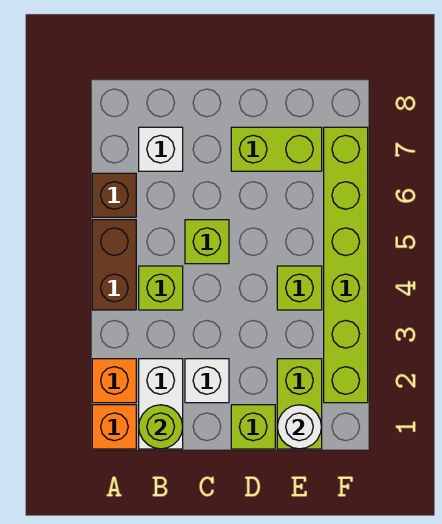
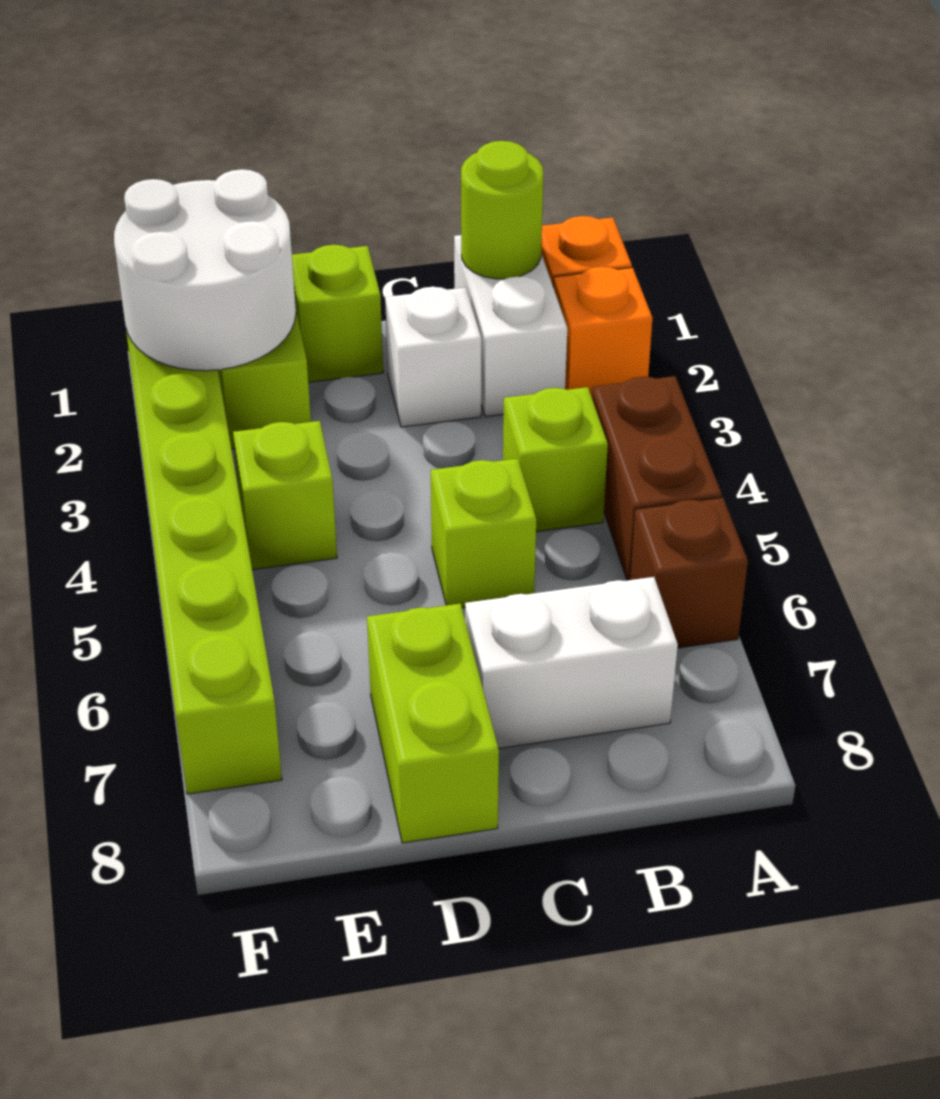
white 1x1 brick [139,127,183,171] -> white 1x2 brick [465,577,678,748]
lime 1x2 brick [231,127,322,171] -> lime 1x2 brick turned to [367,604,499,843]
white 1x1 round brick [277,405,322,449] -> white 2x2 round brick [114,169,296,371]

